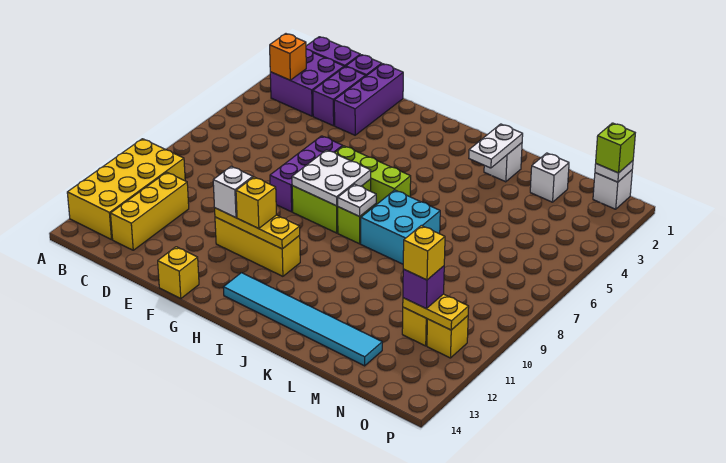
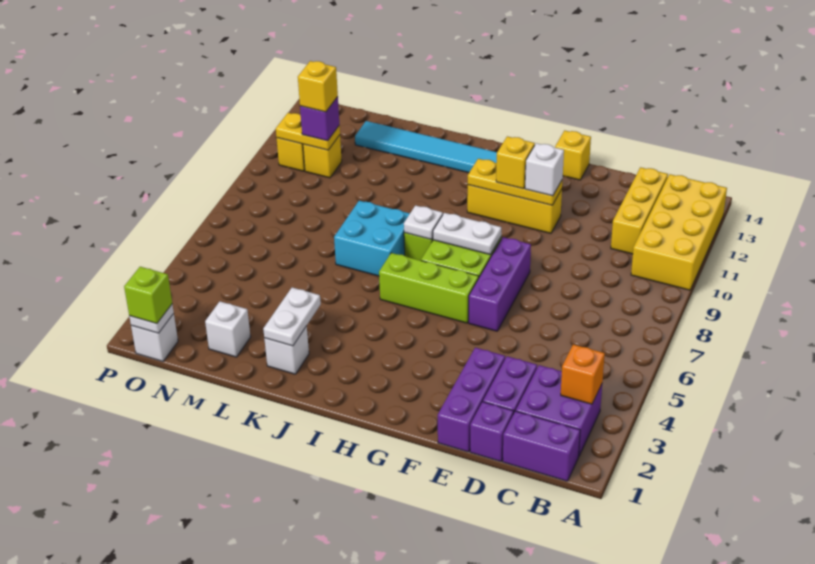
white 2x2 plate [292,150,371,206] -> white 1x2 plate [433,213,501,255]

